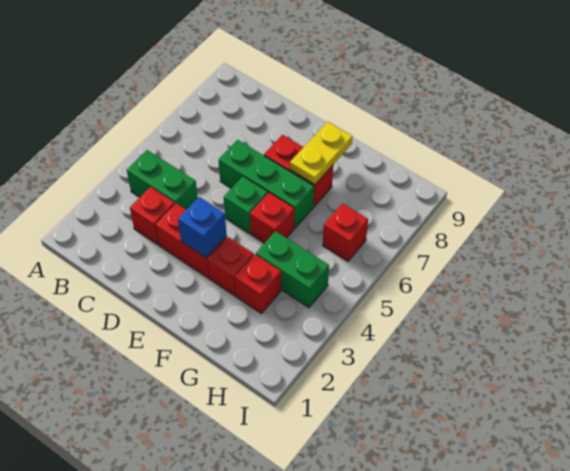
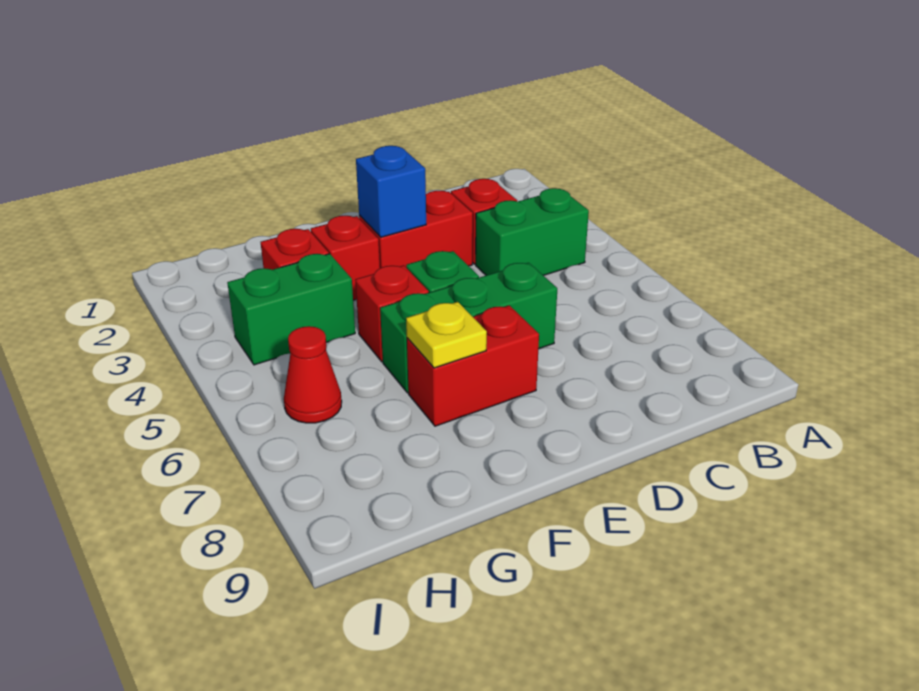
yellow 1x2 plate [290,122,353,185] -> yellow 1x1 plate [406,302,487,368]
red 1x1 brick [323,203,368,261] -> red 1x1 cone [284,326,342,423]

